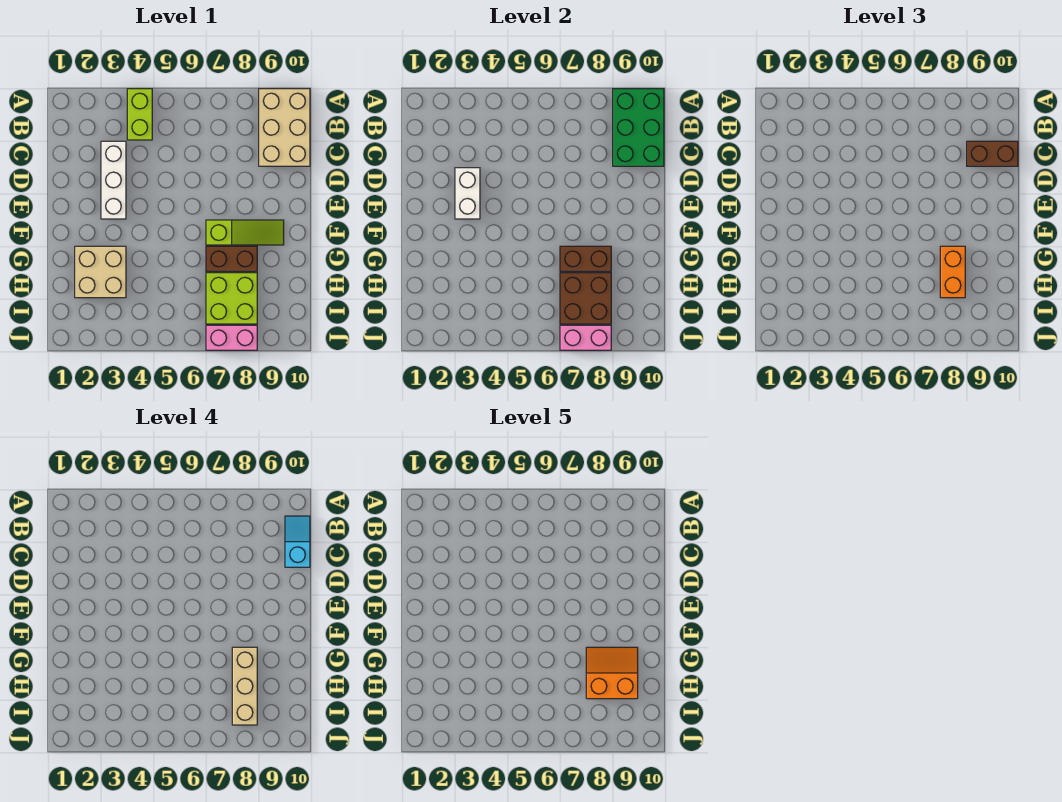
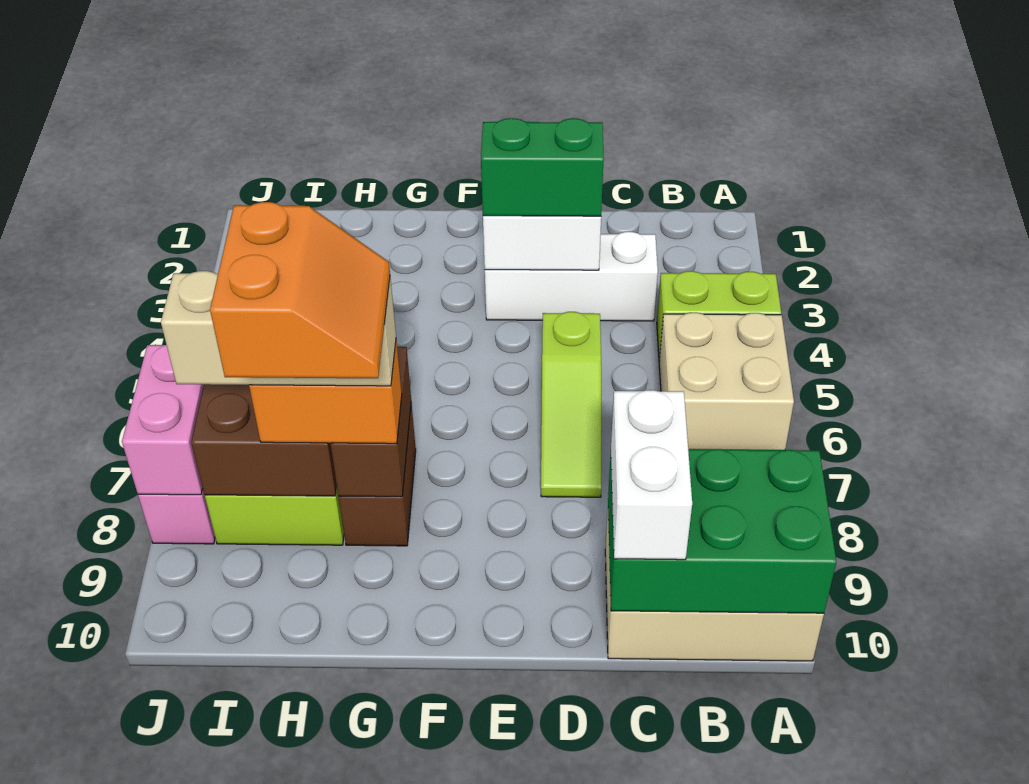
cyan 1x2 slope [285,516,310,567] -> none
brown 1x2 brick [967,141,1018,166] -> white 1x2 brick [611,390,692,560]
none -> green 1x2 brick [481,118,604,216]
lime 1x3 slope [206,220,284,245] -> lime 1x3 slope moved to [541,312,601,497]
tan 2x2 brick [75,246,126,298] -> tan 2x2 brick moved to [659,313,794,450]

